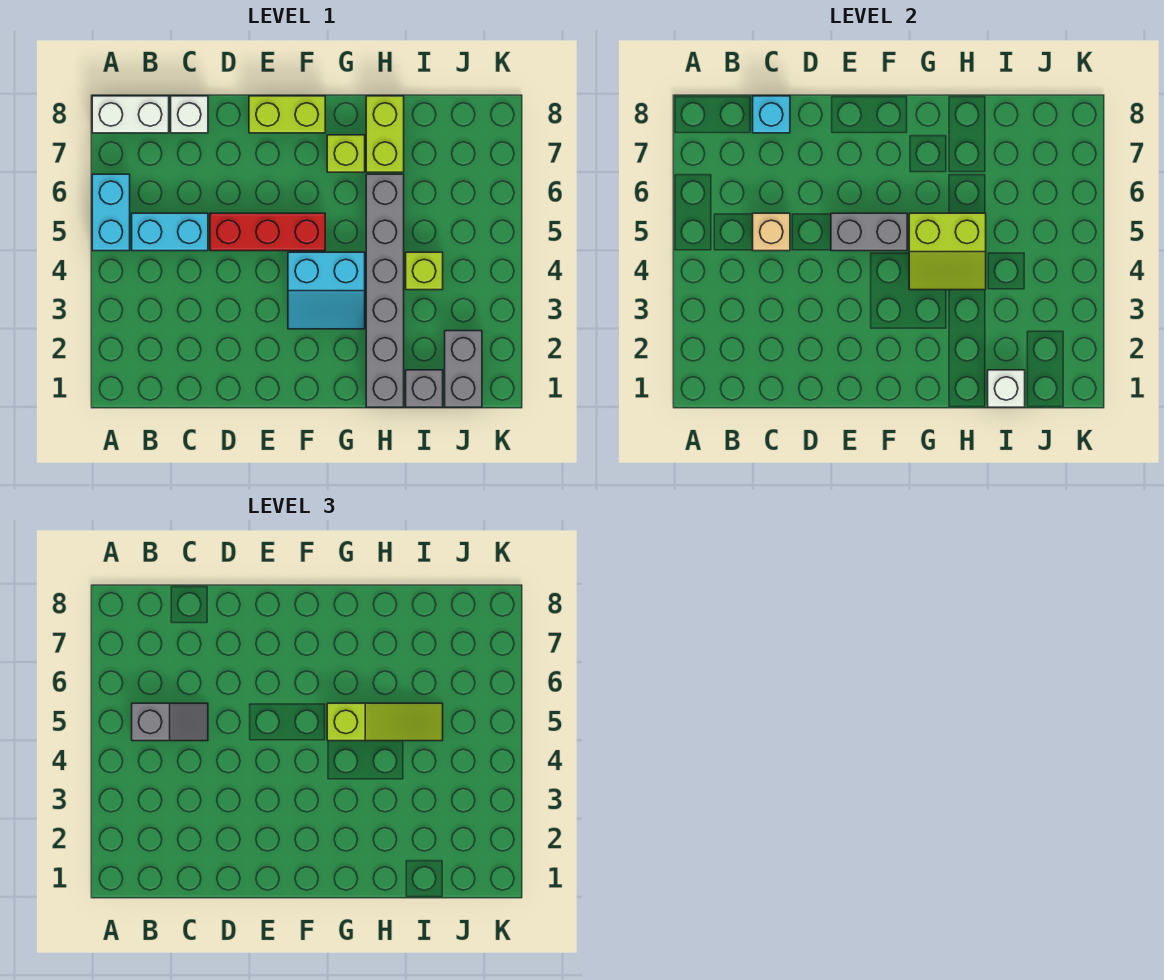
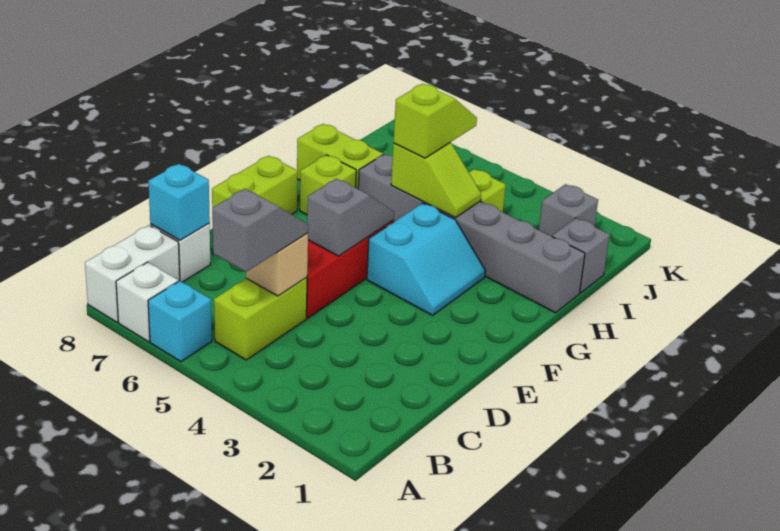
cyan 1x2 brick [92,174,130,251] -> cyan 1x1 brick [148,281,212,362]
cyan 1x2 brick [132,213,208,251] -> lime 1x2 brick [214,277,307,360]
grey 1x2 brick [831,213,907,251] -> grey 1x2 slope [307,179,394,256]
lime 2x2 slope [909,213,986,290] -> lime 1x2 slope [391,143,481,218]
lime 1x3 slope [327,703,443,741] -> lime 1x2 slope [393,84,477,158]
white 1x1 brick [988,370,1025,407] -> white 1x1 brick moved to [116,262,178,342]
grey 1x2 brick [445,331,482,407] -> grey 1x1 brick [539,184,598,236]

